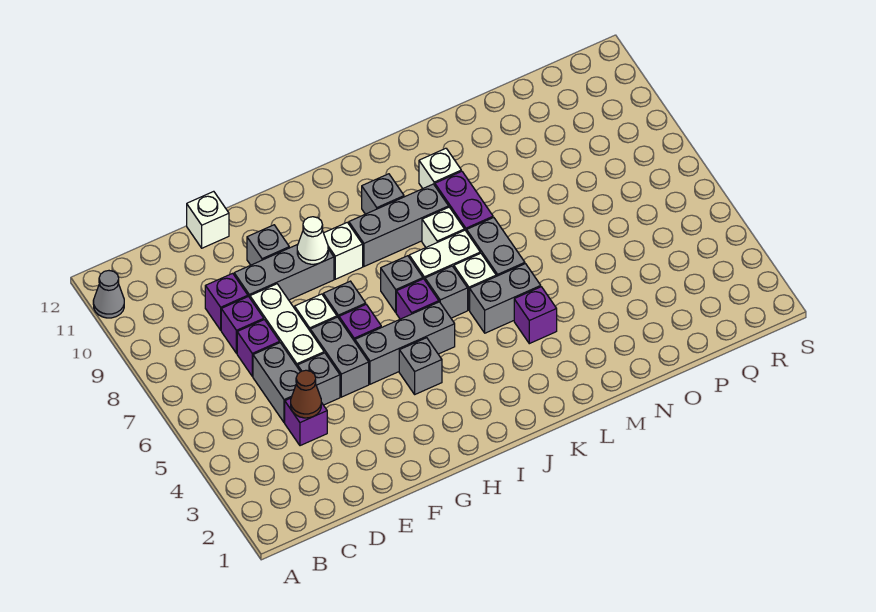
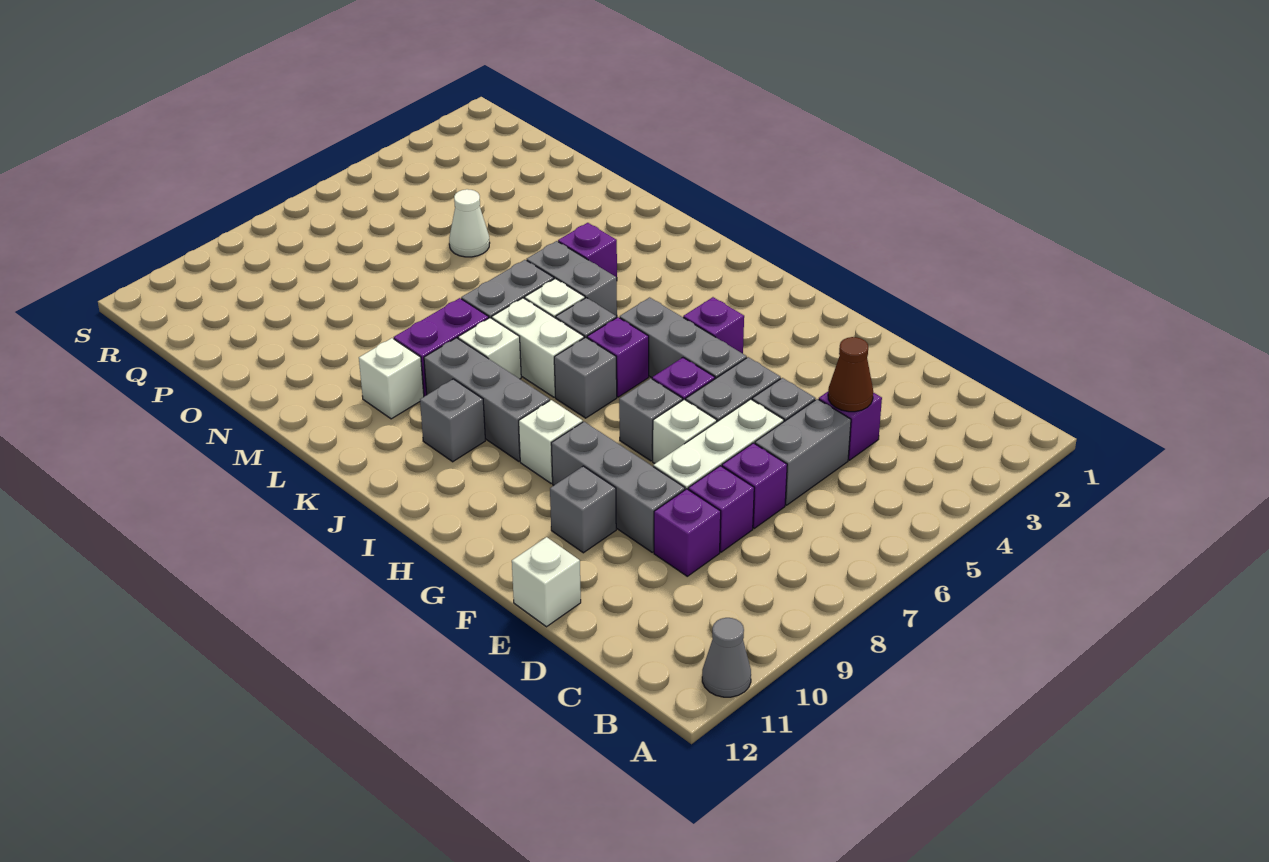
white 1x1 cone [297,217,328,264] -> white 1x1 cone moved to [449,189,490,257]
grey 1x1 brick [399,338,442,394] -> purple 1x1 brick [683,297,744,354]

